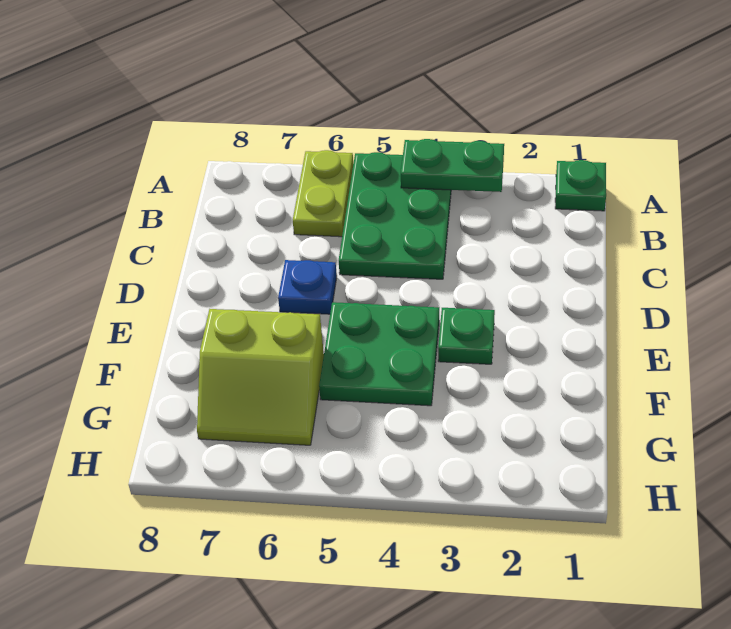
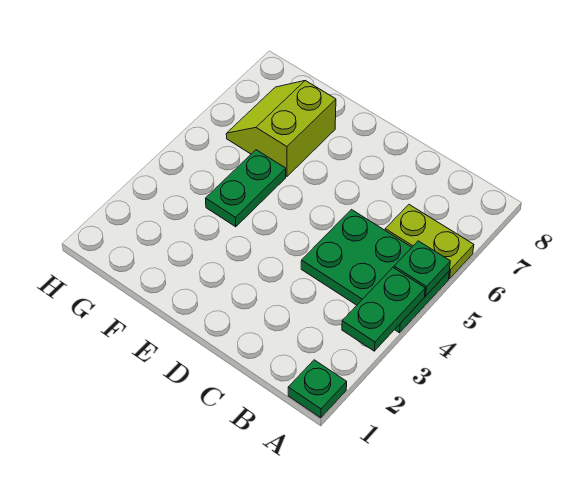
blue 1x1 plate [278,260,337,314] -> none
green 1x1 plate [438,308,495,364] -> green 1x1 plate moved to [394,241,450,296]
green 2x2 plate [319,302,439,406] -> green 1x2 plate [206,150,286,227]

